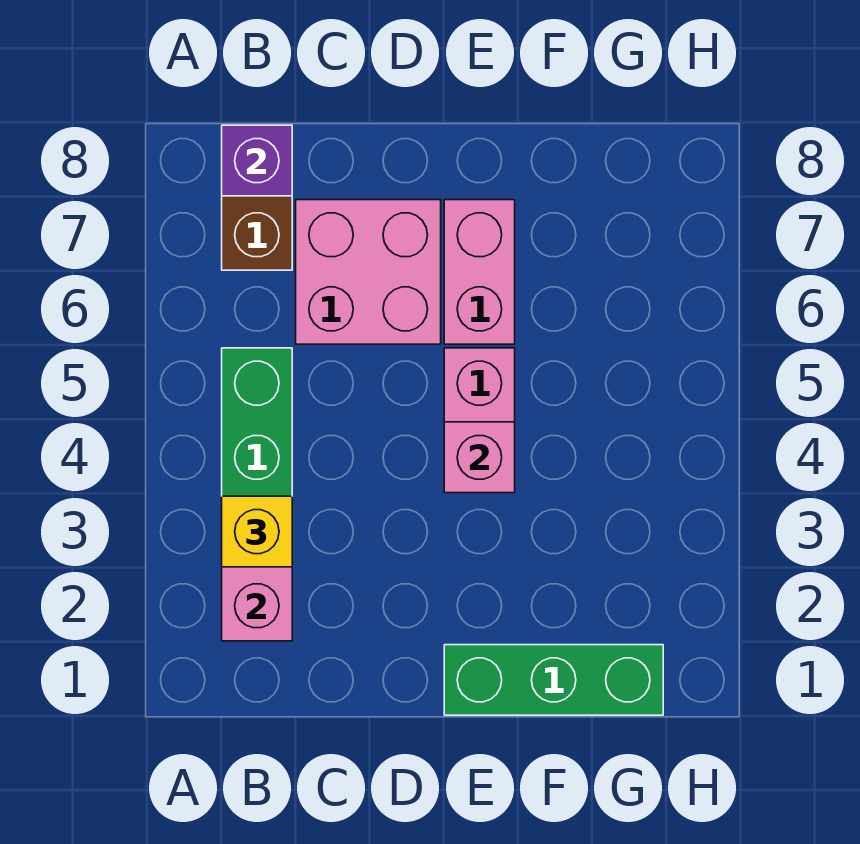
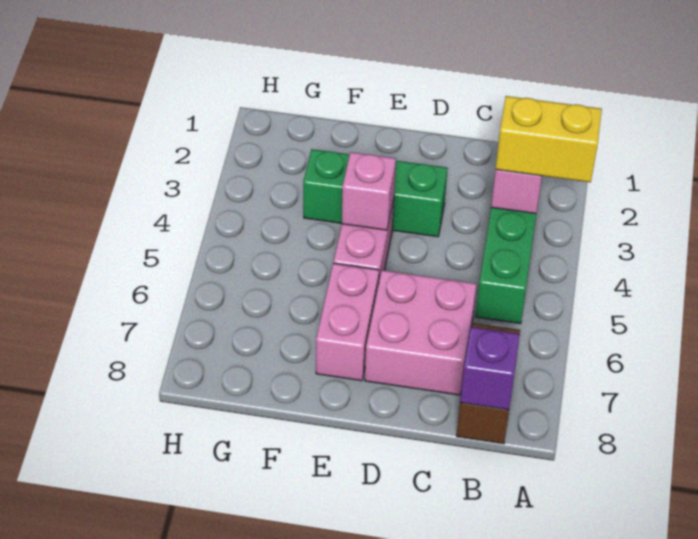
yellow 1x1 brick [222,496,292,567] -> yellow 1x2 brick [496,96,602,182]
green 1x3 brick [444,645,663,715] -> green 1x3 brick moved to [303,149,448,237]

